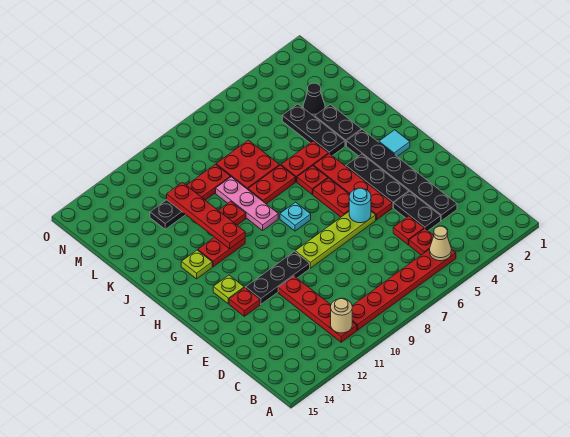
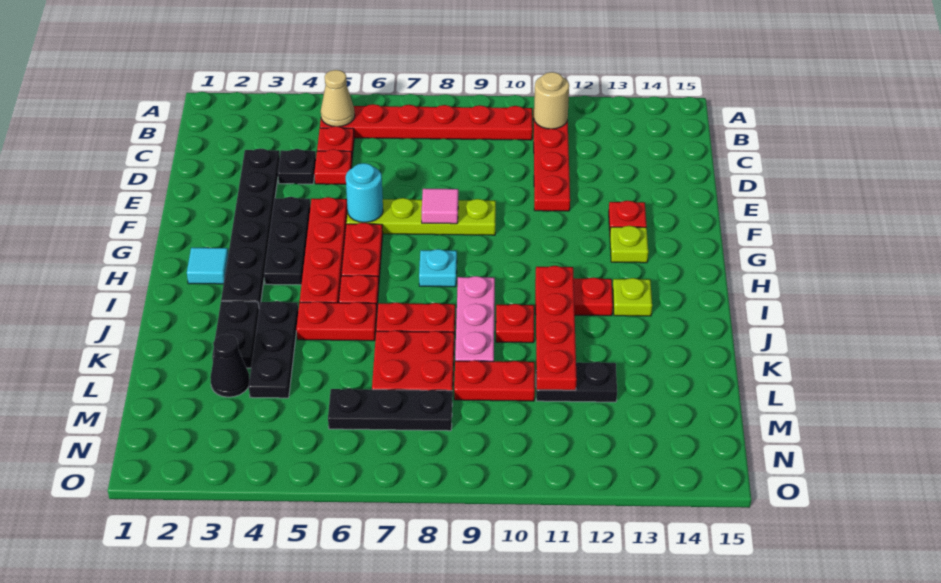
black 1x2 plate [394,192,441,230] -> black 1x1 plate [278,149,316,184]
none -> pink 1x1 tile [422,189,458,224]
black 1x3 plate [246,251,310,304] -> black 1x3 plate moved to [328,389,452,431]

